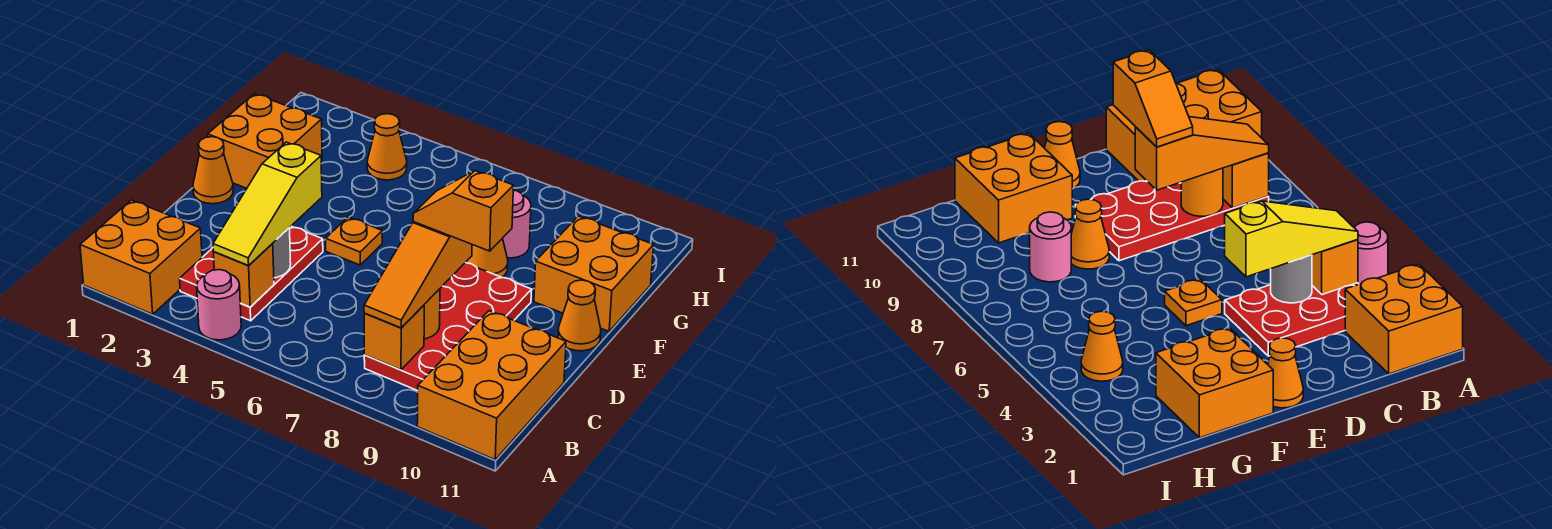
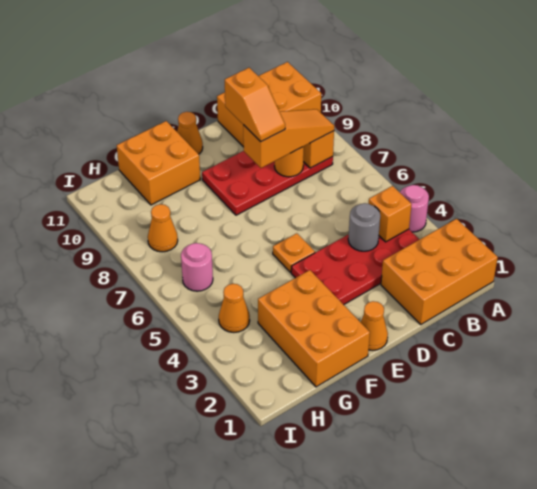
orange 2x2 brick [80,200,202,314] -> orange 2x3 brick [381,219,498,324]
red 2x3 plate [180,226,323,321] -> red 2x4 plate [291,229,419,305]
yellow 1x3 slope [213,142,322,266] -> none
orange 2x2 brick [208,94,322,188] -> orange 2x3 brick [258,270,370,387]
orange 1x1 cone [467,238,508,277] -> orange 1x1 cone moved to [148,204,178,252]
pink 1x1 round brick [503,190,531,258] -> pink 1x1 round brick moved to [181,243,213,291]

